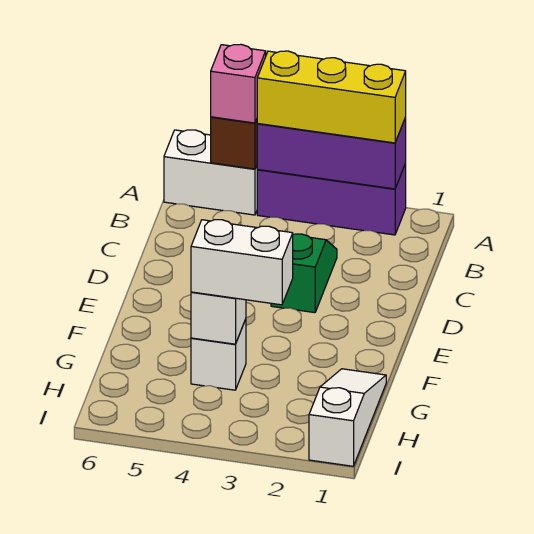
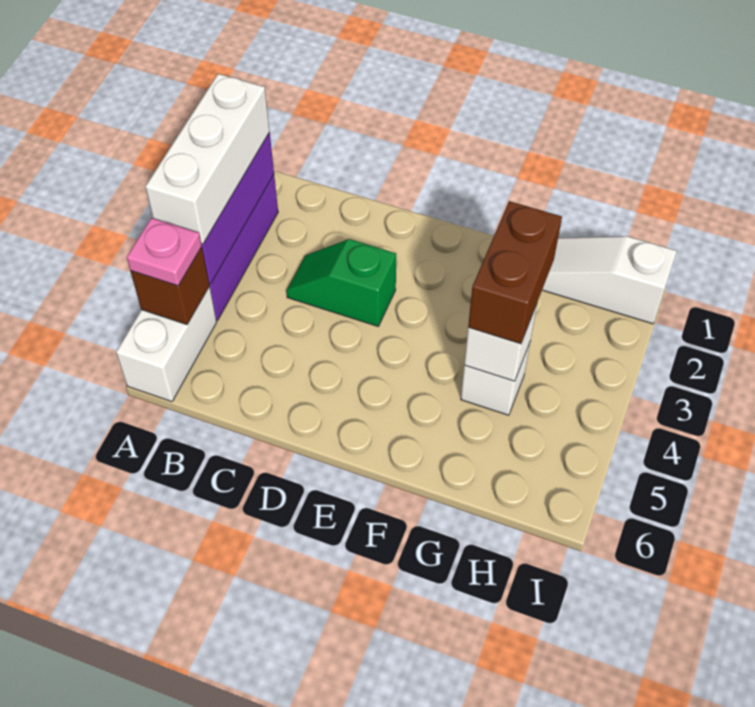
yellow 1x3 brick [257,51,406,143] -> white 1x3 brick [145,74,270,244]
pink 1x1 brick [211,44,266,123] -> pink 1x1 plate [127,218,202,286]
white 1x2 brick [191,220,293,305] -> brown 1x2 brick [468,201,562,344]

